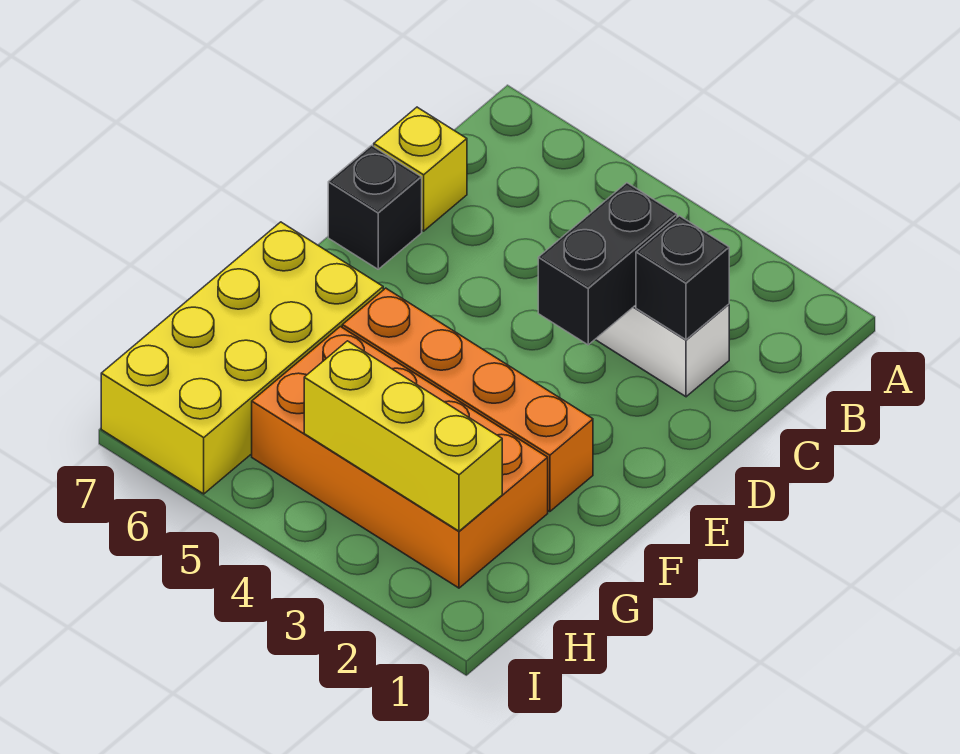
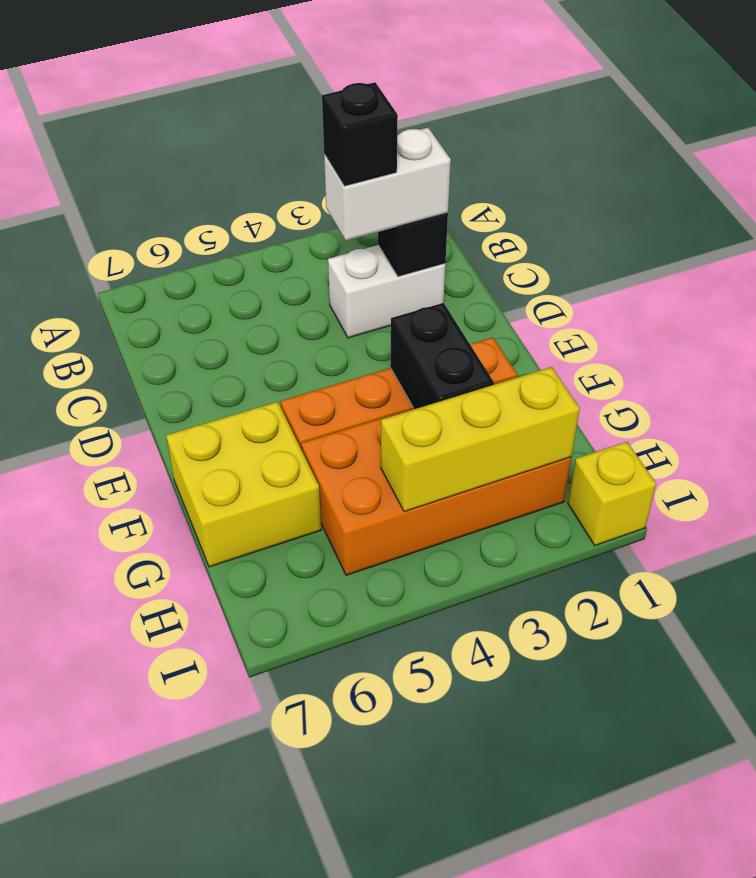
none -> white 1x2 brick [324,128,451,241]
black 1x2 brick [538,183,677,345] -> black 1x2 brick moved to [390,303,494,409]
yellow 1x1 brick [374,107,467,231] -> yellow 1x1 brick moved to [568,442,656,545]
black 1x1 brick [328,145,422,269] -> black 1x1 brick moved to [322,82,398,186]
yellow 2x4 brick [101,222,383,494] -> yellow 2x2 brick [166,402,321,567]

